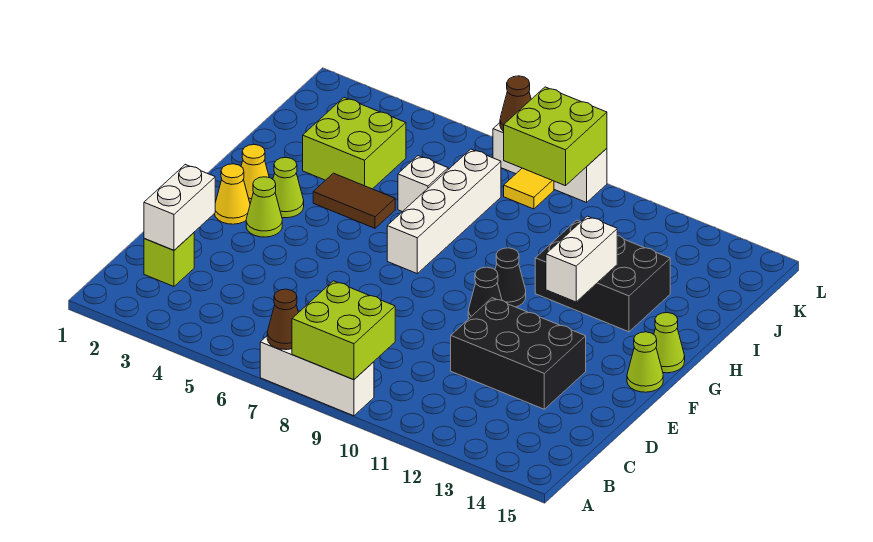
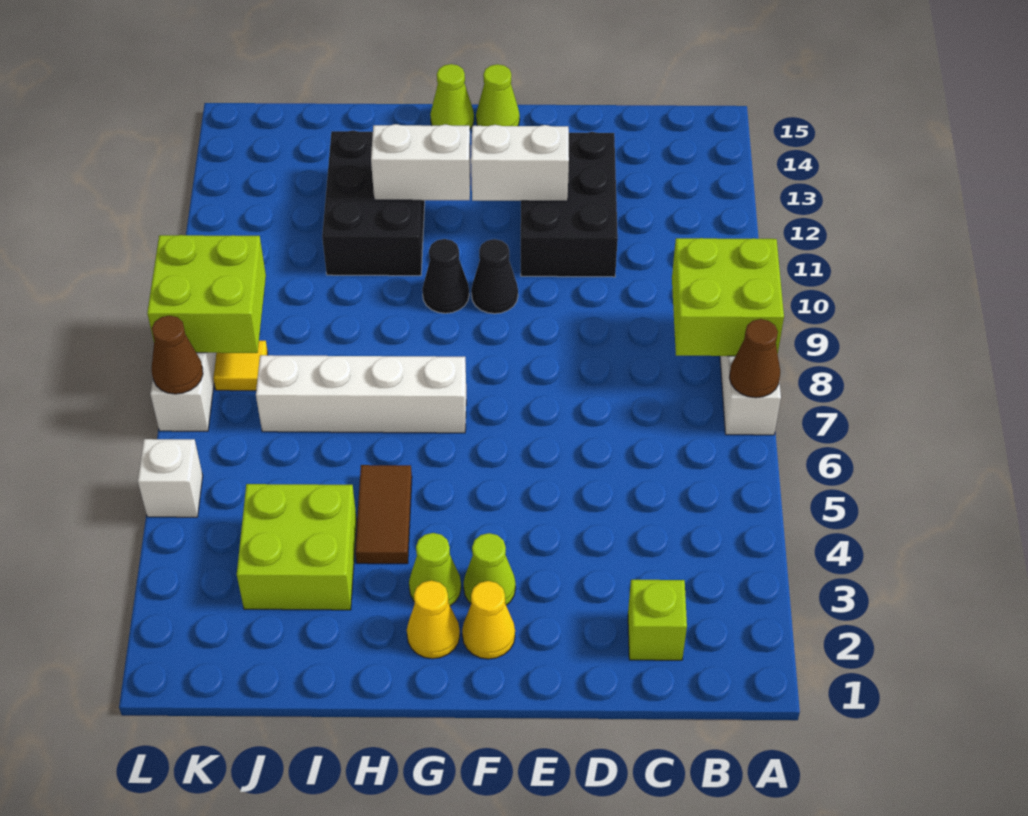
white 1x2 brick [144,165,215,250] -> white 1x2 brick moved to [471,125,569,201]
white 1x1 brick [398,156,448,212] -> white 1x1 brick moved to [138,439,203,517]

